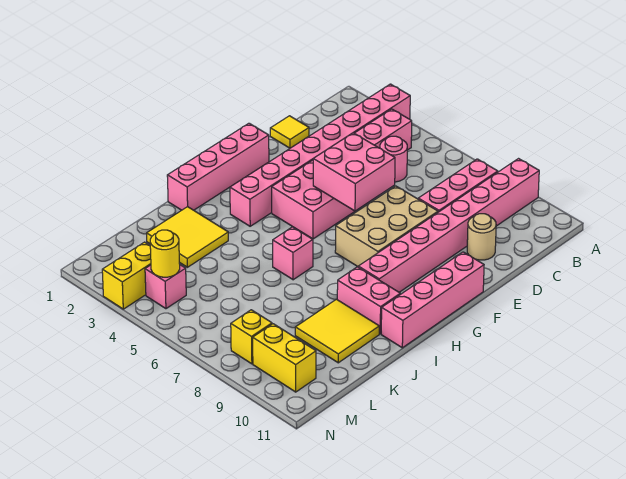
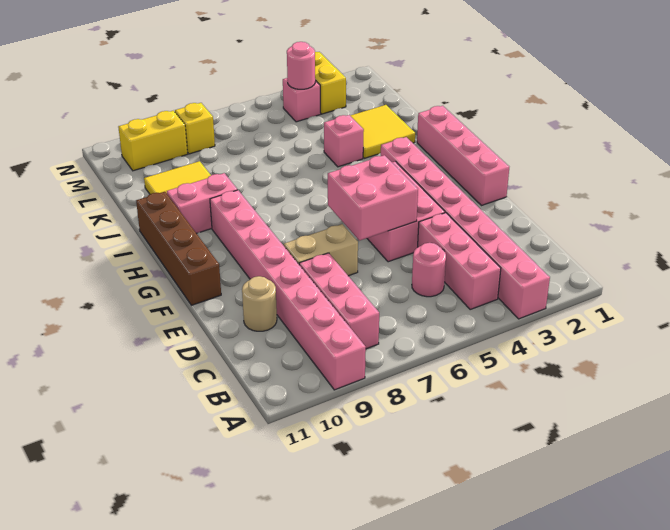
yellow 1x1 tile [270,116,309,148] -> none
tan 2x3 brick [335,186,438,266] -> tan 1x2 brick [283,224,358,276]
pink 1x4 brick [381,252,484,348] -> brown 1x4 brick [136,192,221,305]
pink 1x1 brick [273,227,313,280] -> pink 1x1 brick moved to [324,115,364,167]
yellow 1x1 round brick [150,230,180,277] -> pink 1x1 round brick [287,42,315,89]

